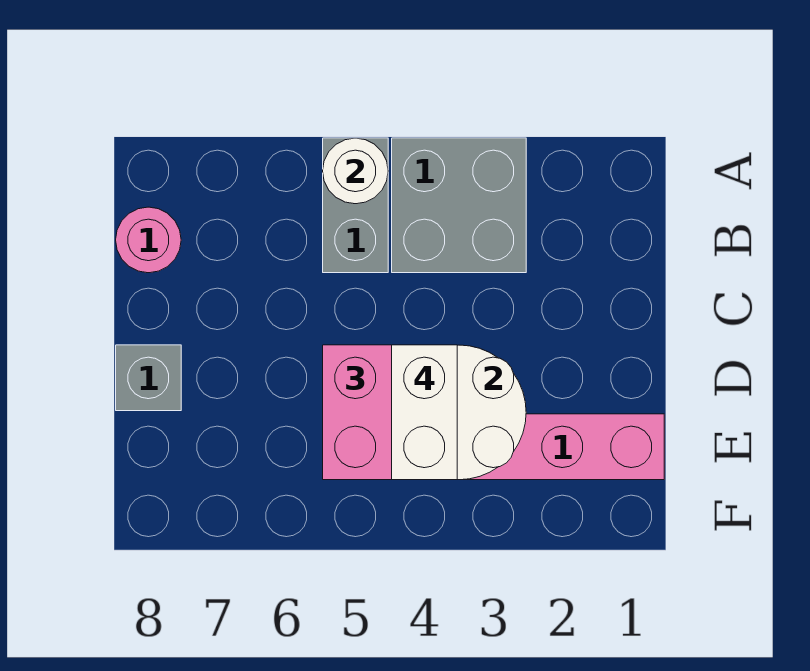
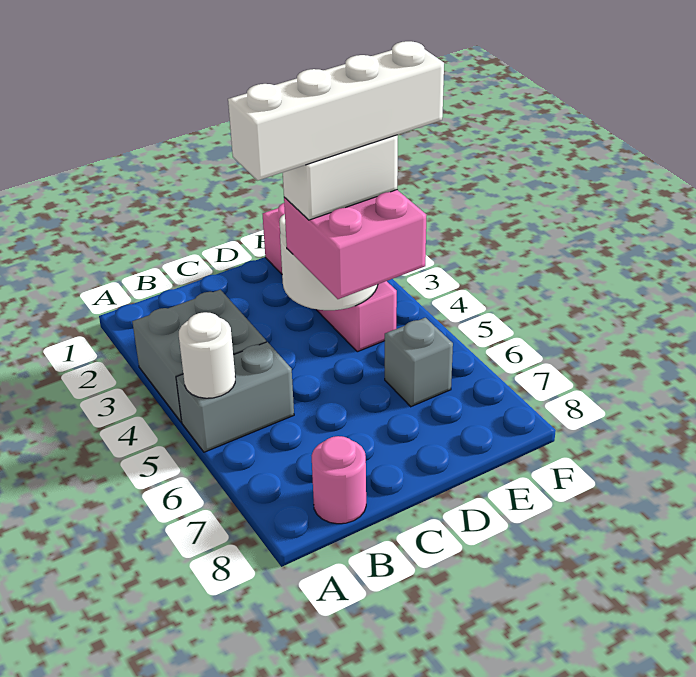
none -> white 1x4 brick [228,41,444,181]
grey 1x1 brick [116,345,181,411] -> grey 1x1 brick moved to [385,318,453,407]

